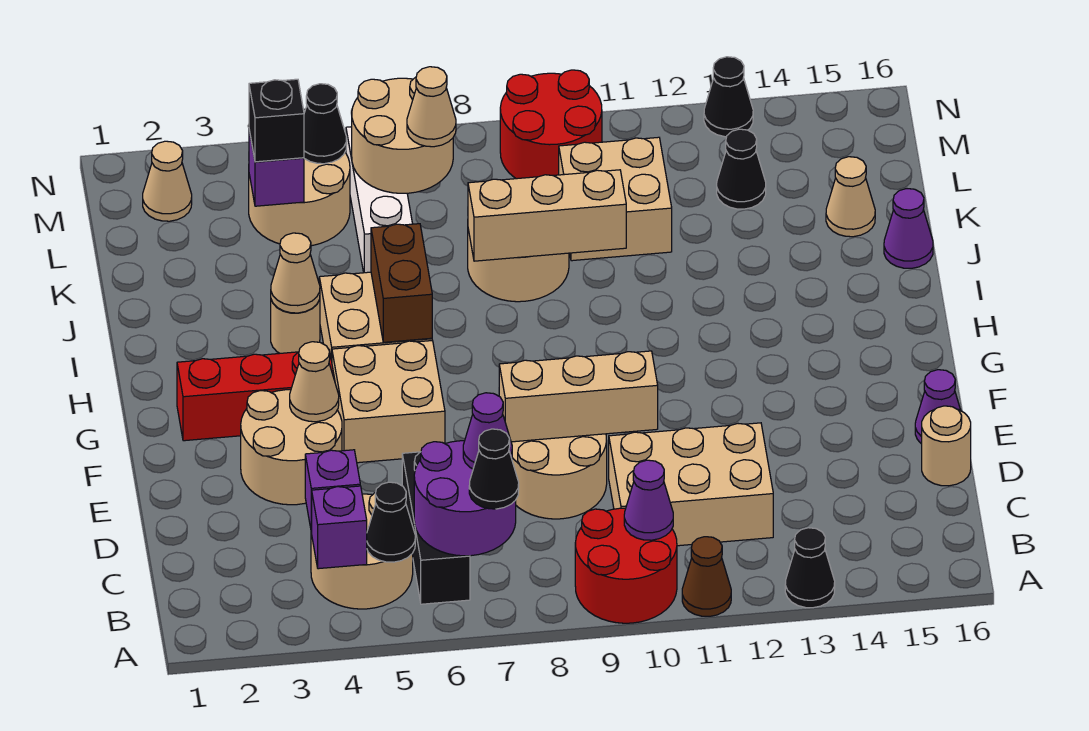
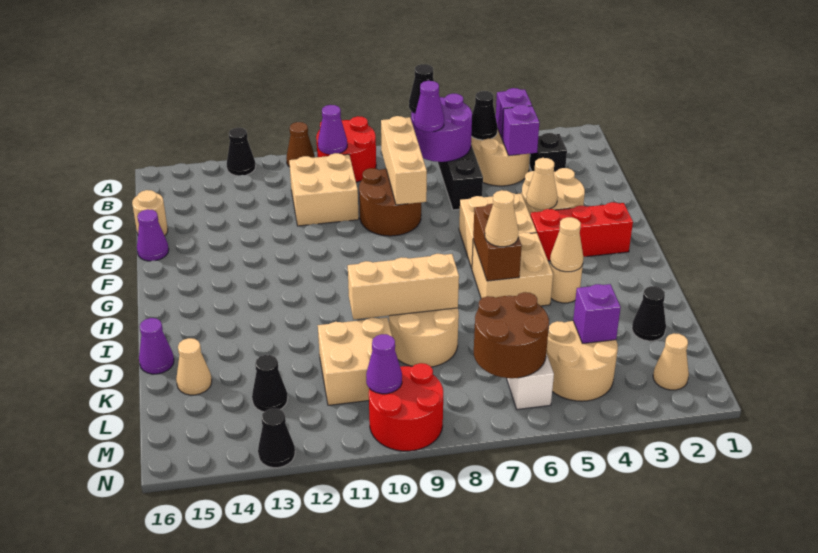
tan 2x3 brick [609,423,773,546] -> tan 2x2 brick [289,153,359,226]
tan 2x2 round brick [511,434,607,519] -> brown 2x2 round brick [359,168,421,236]
tan 1x3 brick [499,351,658,442] -> tan 1x3 brick turned to [381,116,427,205]
black 1x1 brick [249,79,304,162] -> black 1x1 brick moved to [530,133,567,172]
tan 2x2 round brick [352,77,453,193] -> brown 2x2 round brick [474,292,549,378]
tan 1x1 cone [407,67,456,147] -> tan 1x1 cone moved to [485,190,519,247]
black 1x1 cone [304,84,347,164] -> black 1x1 cone moved to [632,286,666,341]
none -> purple 1x1 cone [366,334,402,394]

